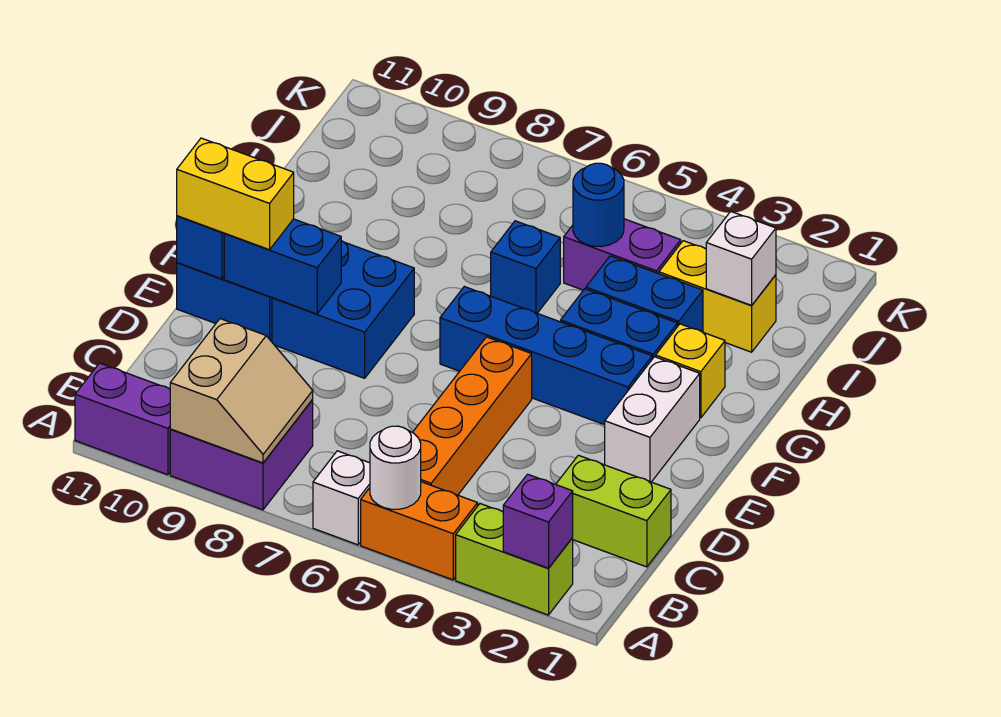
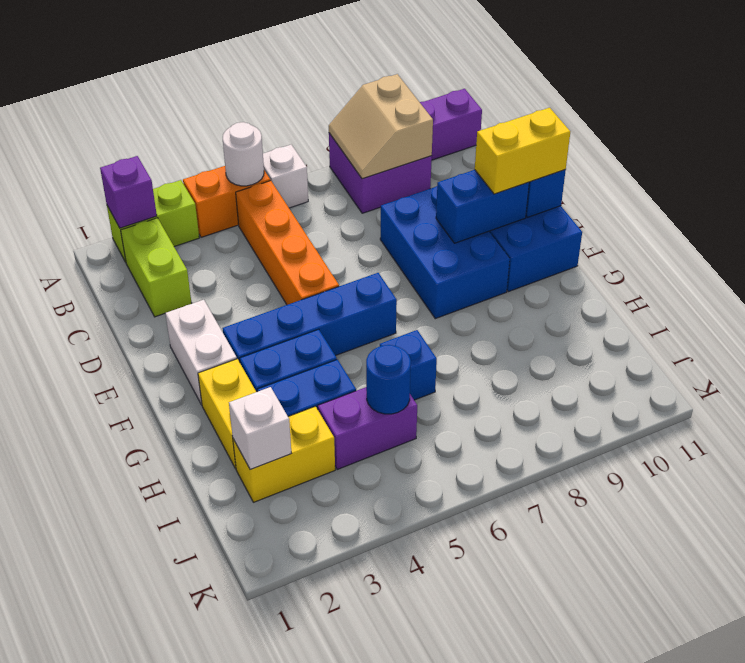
lime 1x2 brick [556,455,671,567] -> lime 1x2 brick turned to [121,218,192,317]
blue 2x2 brick [272,241,414,378] -> blue 2x3 brick [380,186,510,319]
yellow 1x1 brick [656,324,725,418] -> yellow 1x2 brick [198,359,256,469]

